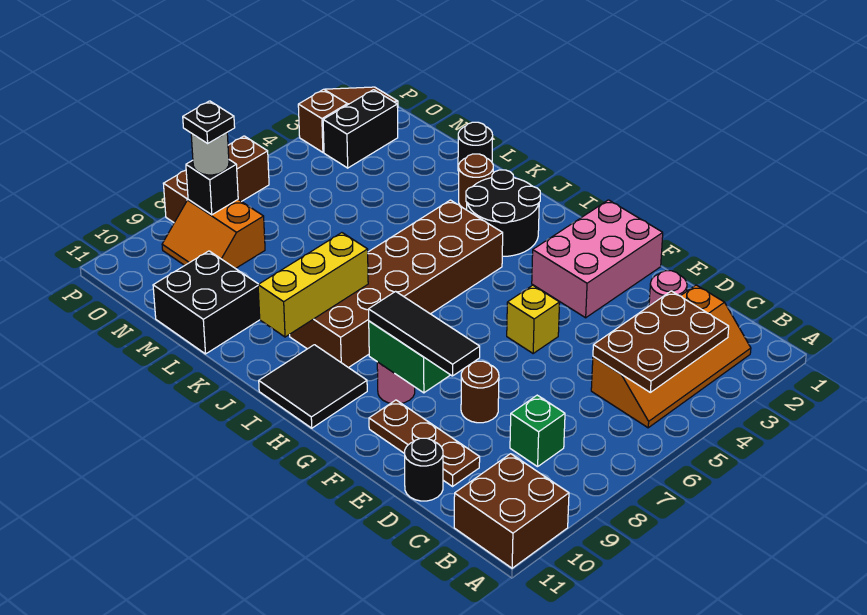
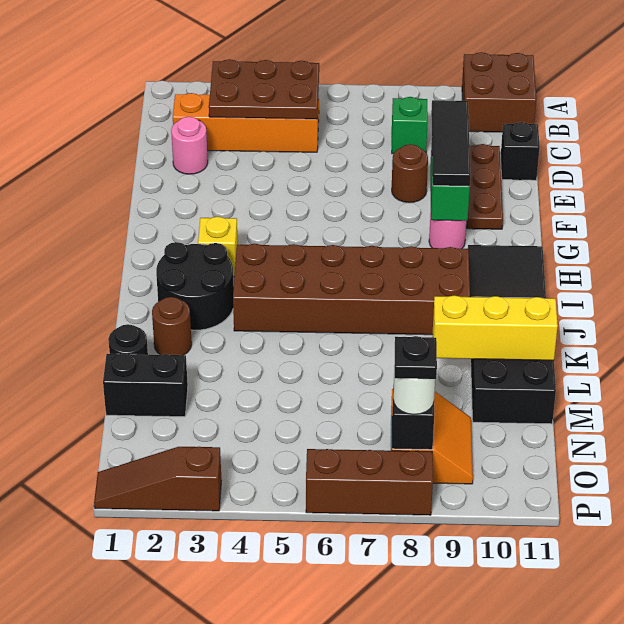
black 1x1 round brick [405,438,443,501] -> black 1x1 brick [501,122,540,180]
pink 2x3 brick [532,200,663,318] -> none
yellow 1x1 brick [507,285,560,353] -> yellow 1x1 brick moved to [198,217,238,277]
yellow 1x3 brick [258,233,368,337] -> yellow 1x3 brick moved to [433,295,558,360]
black 1x2 brick [323,90,398,168] -> black 1x2 brick moved to [103,353,188,417]

